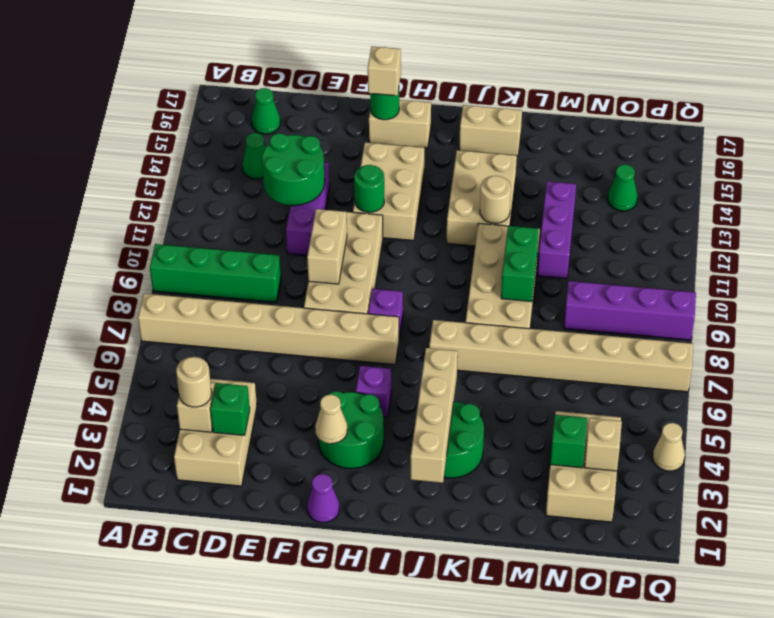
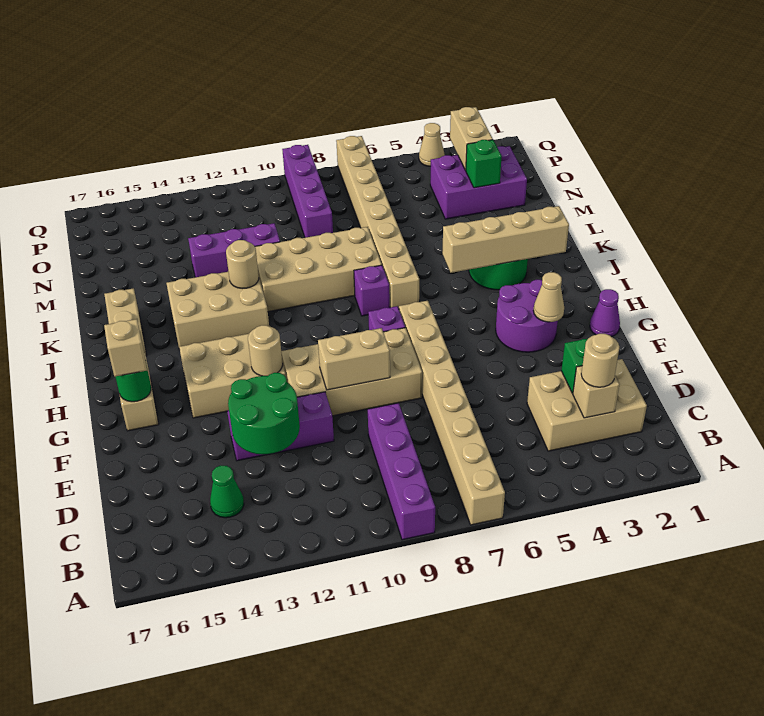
green 1x4 brick [150,244,281,302] -> purple 1x4 brick [368,403,435,540]
green 1x1 cone [252,88,280,134] -> none
green 2x2 round brick [318,391,384,468] -> purple 2x2 round brick [496,280,558,352]
green 1x1 round brick [354,165,384,212] -> tan 1x1 round brick [248,325,283,376]
purple 1x1 brick [356,366,391,417] -> purple 1x1 brick moved to [354,265,390,316]
green 1x2 brick [501,226,539,302] -> none
tan 2x3 brick [546,411,621,522] -> purple 2x3 brick [430,146,527,219]
tan 1x1 brick [584,418,622,471] -> tan 1x2 brick [450,107,493,170]
green 1x1 cone [608,164,638,211] -> none

